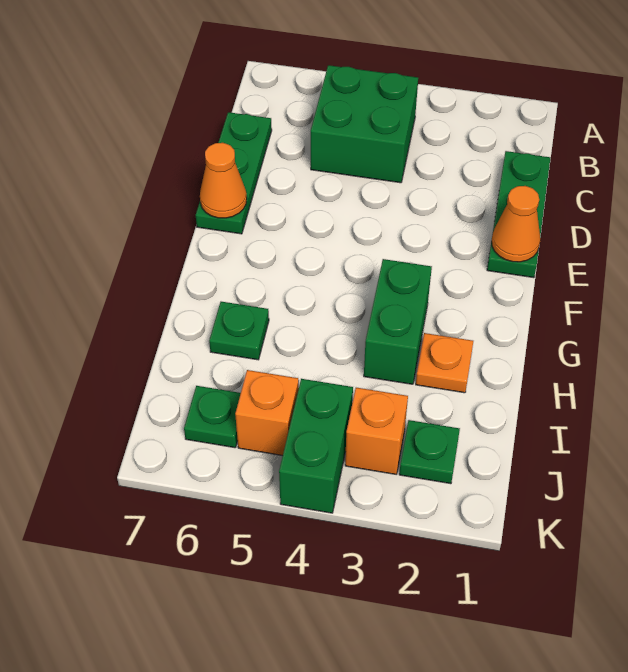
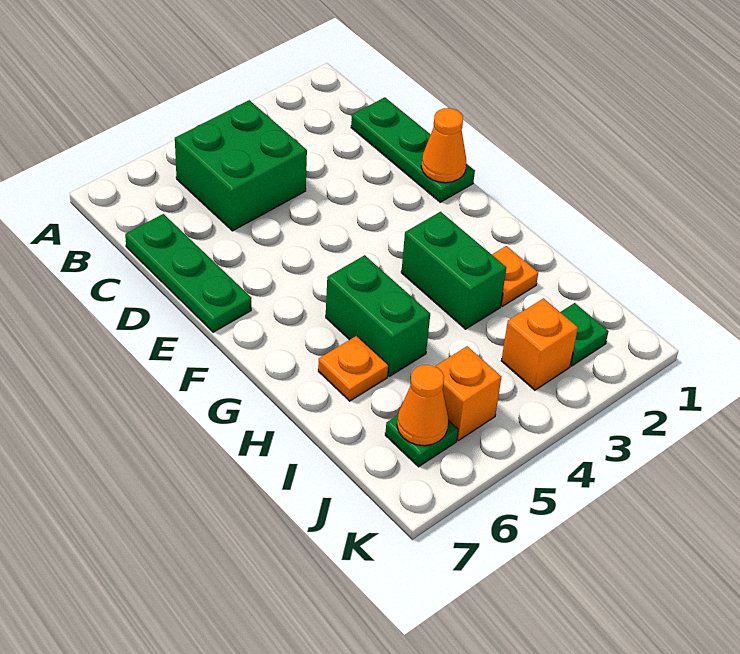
orange 1x1 cone [200,143,247,218] -> orange 1x1 cone moved to [397,365,448,446]
green 1x1 plate [209,302,269,360] -> orange 1x1 plate [318,336,388,401]
green 1x2 brick [279,379,353,513] -> green 1x2 brick moved to [326,255,430,376]

